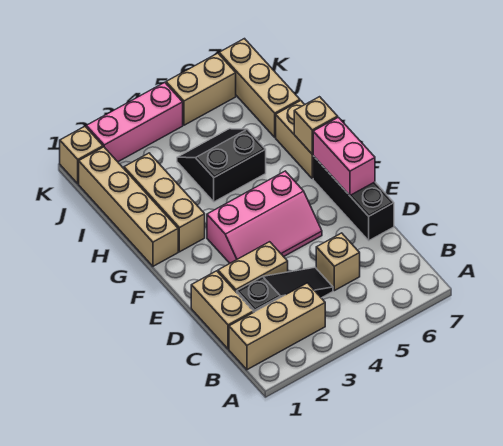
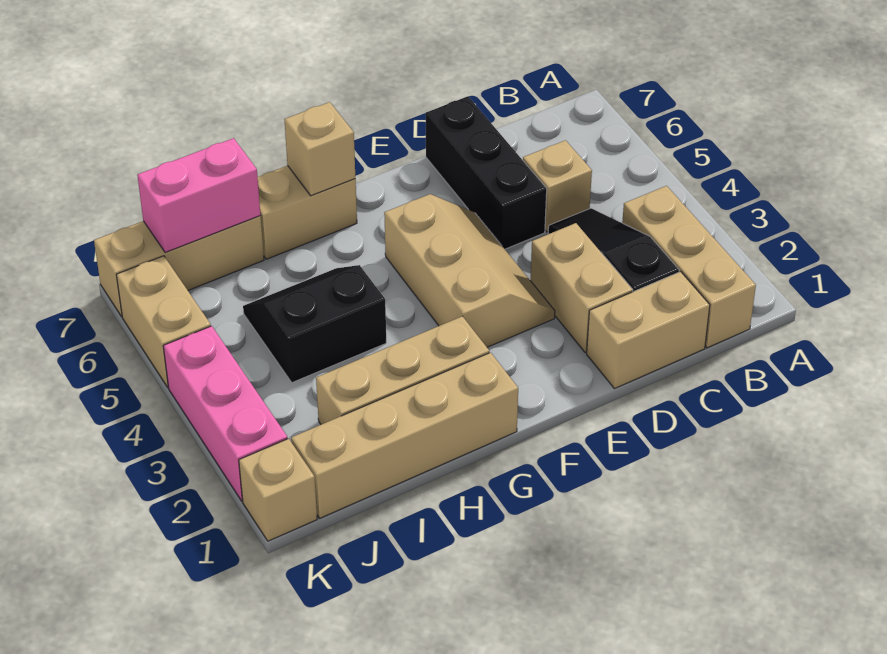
black 1x3 brick [313,156,394,241] -> black 1x3 brick turned to [426,97,547,249]
pink 2x3 slope [207,171,322,263] -> tan 2x3 slope [384,194,555,347]
pink 1x2 brick [313,117,375,195] -> pink 1x2 brick moved to [137,138,260,253]
black 2x2 slope [177,129,266,202] -> black 2x2 slope turned to [243,265,386,383]

